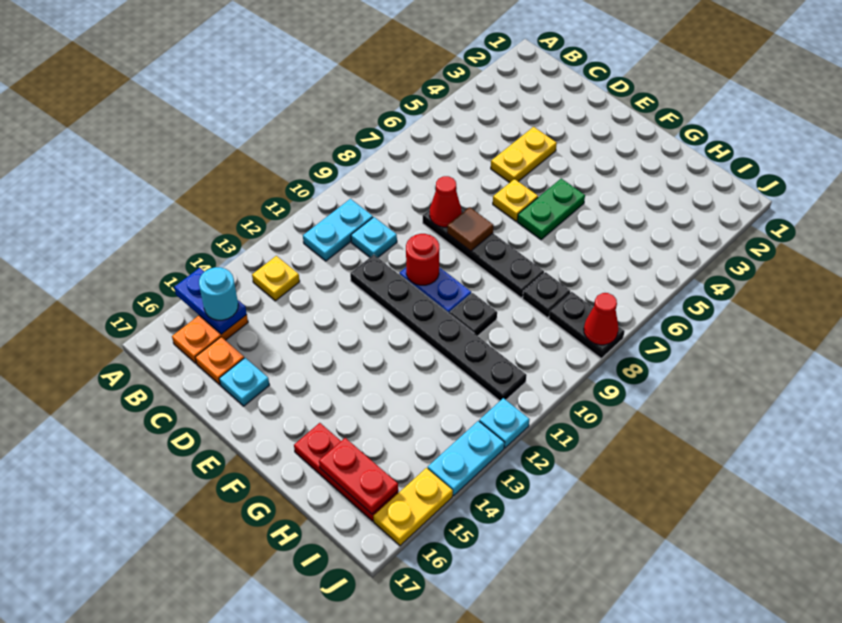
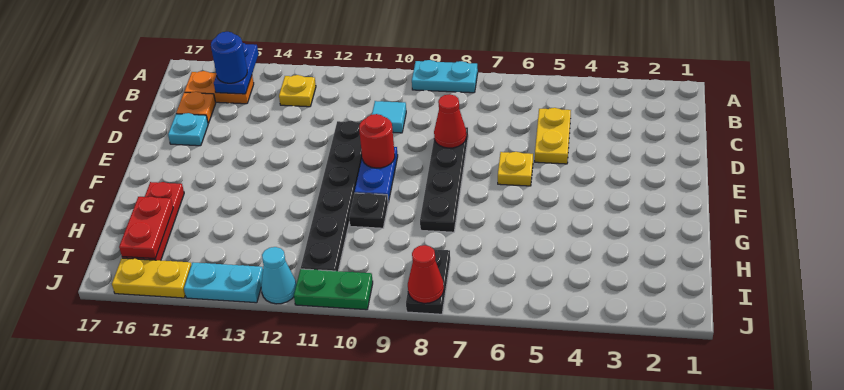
cyan 1x2 plate [303,199,373,261] -> cyan 1x2 plate moved to [412,60,478,93]
cyan 1x1 round brick [199,267,238,320] -> blue 1x1 round brick [211,32,247,83]
cyan 1x1 plate [351,217,397,258] -> cyan 1x1 tile [372,101,406,133]
yellow 1x2 plate [491,127,557,182] -> yellow 1x2 plate turned to [535,108,571,164]
brown 1x1 tile [447,207,493,251] -> none
green 1x2 plate [517,179,585,240] -> green 1x2 plate moved to [294,269,373,310]
black 1x1 plate [523,272,570,318] -> none
cyan 1x1 plate [479,398,530,448] -> cyan 1x1 cone [261,247,296,304]

